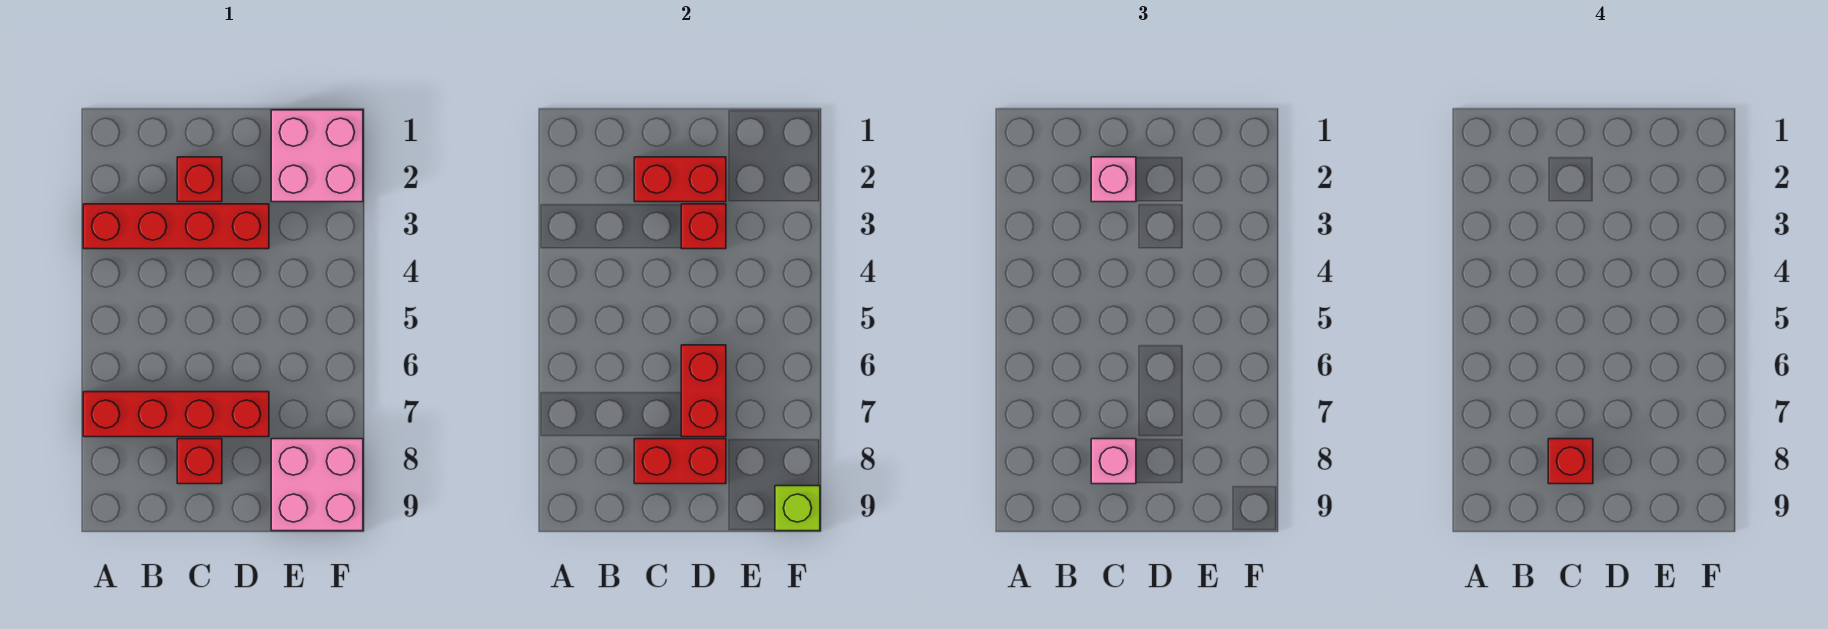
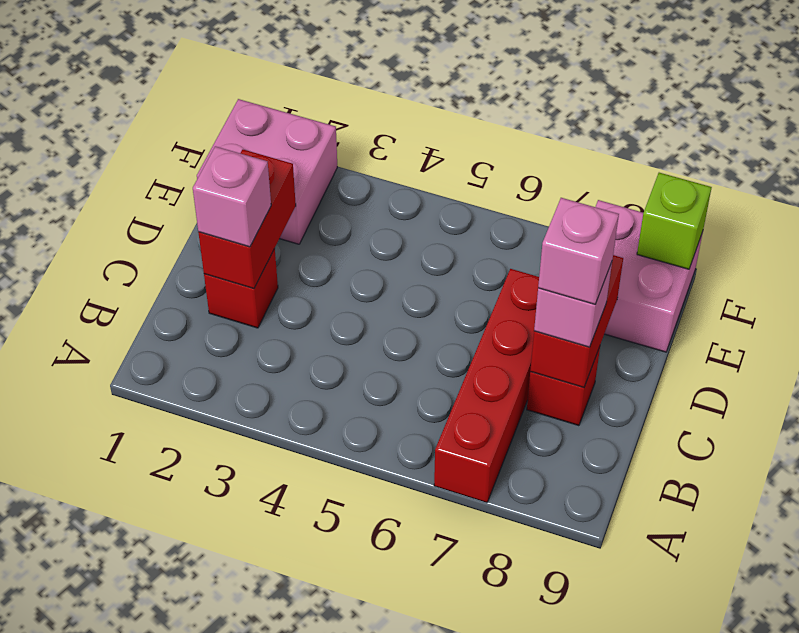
red 1x4 brick [83,204,269,249] -> none
red 1x1 brick [1548,439,1593,484] -> pink 1x1 brick [538,198,619,304]
red 1x1 brick [681,204,726,249] -> none
red 1x2 brick [681,345,726,437] -> none

